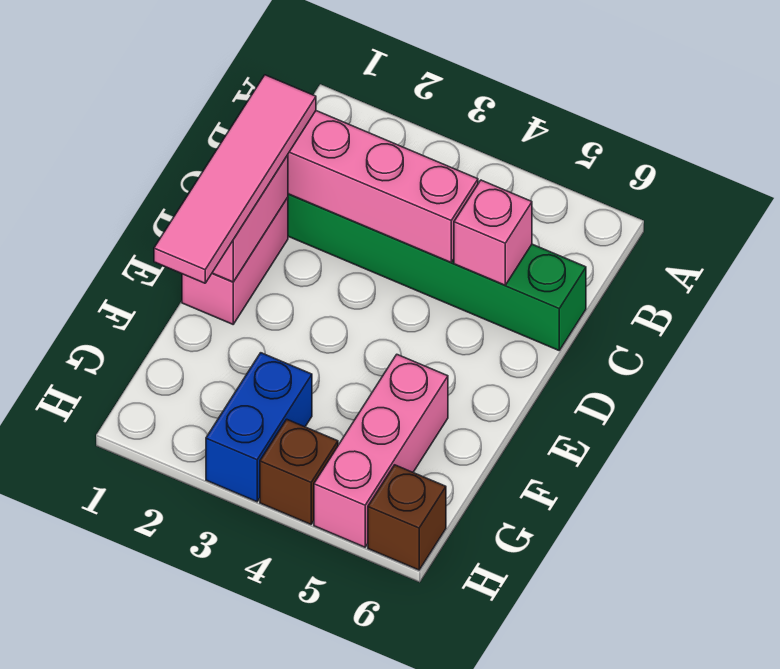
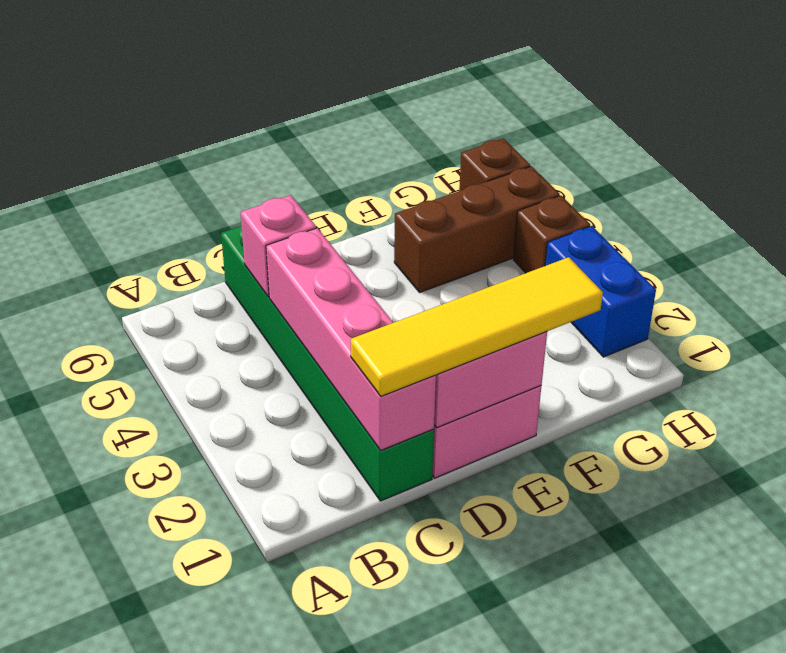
pink 1x4 tile [154,75,316,283] -> yellow 1x4 tile [351,257,603,396]
pink 1x3 brick [314,355,448,547] -> brown 1x3 brick [394,166,560,292]
blue 1x2 brick [206,353,312,502] -> blue 1x2 brick turned to [545,226,656,357]

